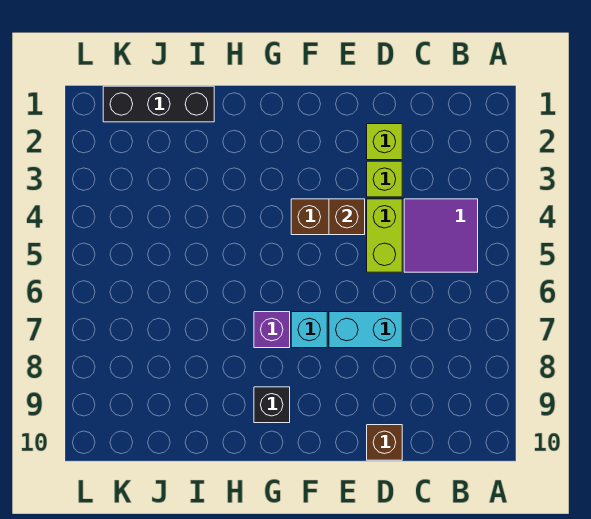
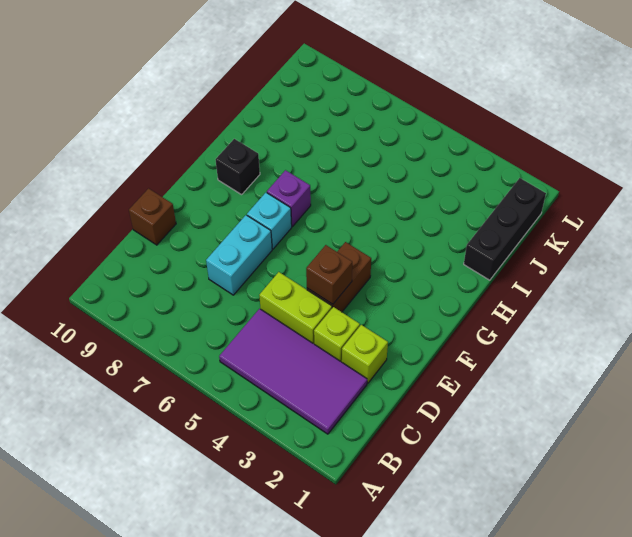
purple 2x2 tile [404,199,478,272] -> purple 2x4 tile [219,309,367,434]

